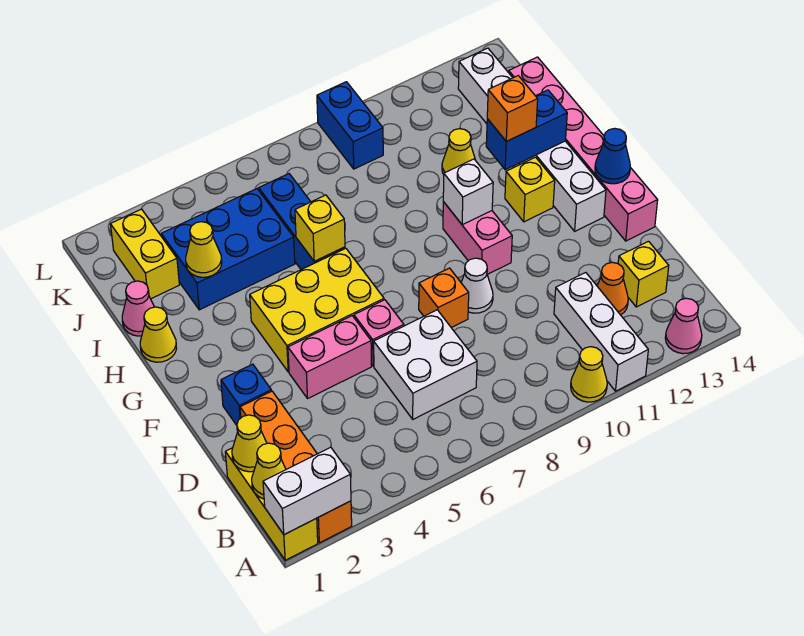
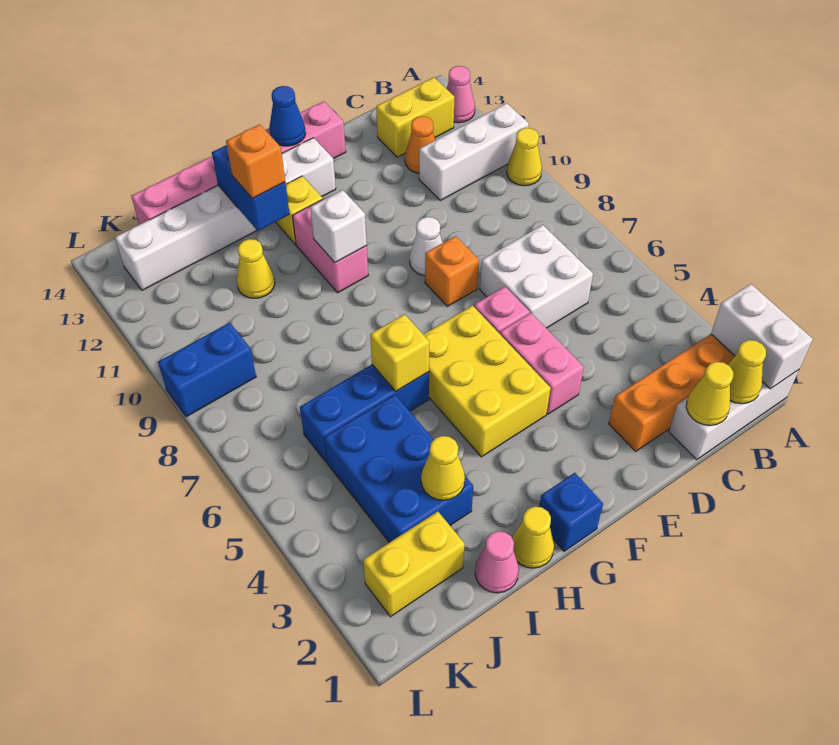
yellow 1x3 brick [225,448,318,560] -> white 1x3 brick [669,370,799,460]
yellow 1x1 brick [618,241,669,307] -> yellow 1x2 brick [376,77,454,157]
blue 1x1 brick [221,364,271,425] -> blue 1x1 brick moved to [539,473,603,551]
pink 1x2 brick [443,202,512,274] -> pink 1x2 brick turned to [292,199,368,293]

